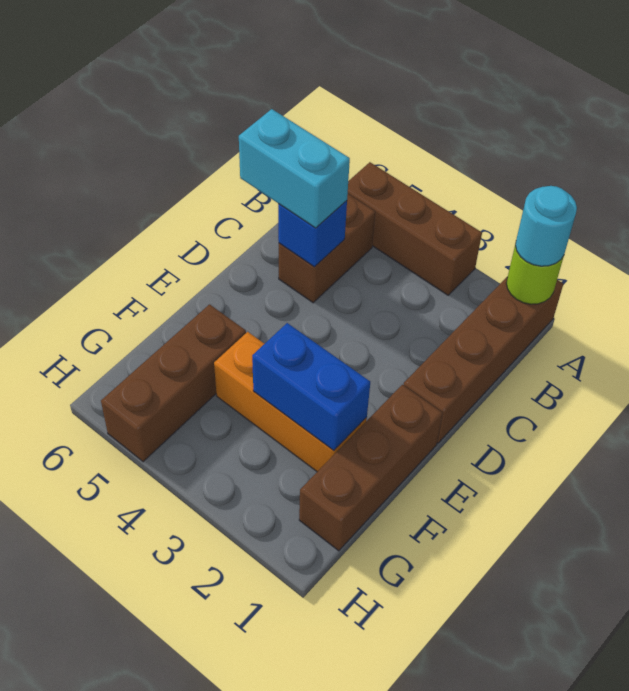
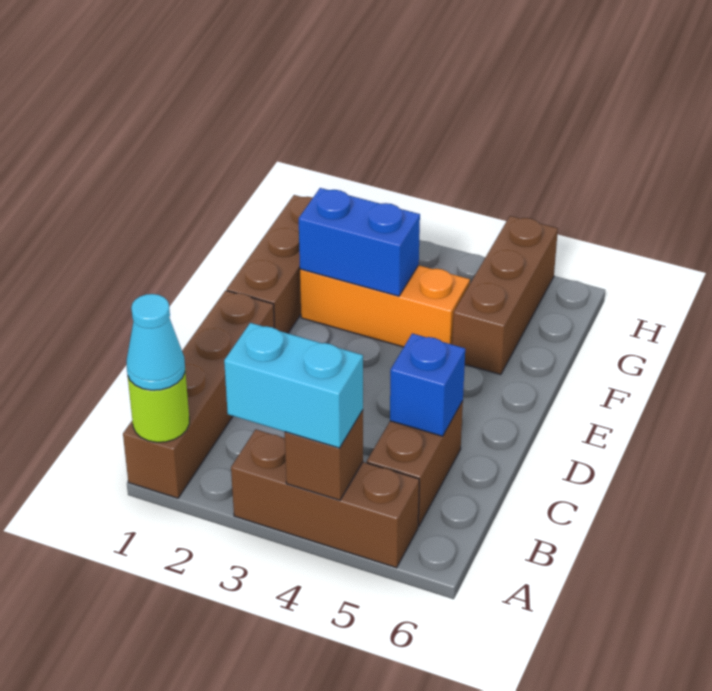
cyan 1x1 round brick [515,186,577,266] -> cyan 1x1 cone [127,294,185,390]
none -> brown 1x1 brick [285,410,363,500]
cyan 1x2 brick [239,109,350,228] -> cyan 1x2 brick moved to [224,323,363,448]

